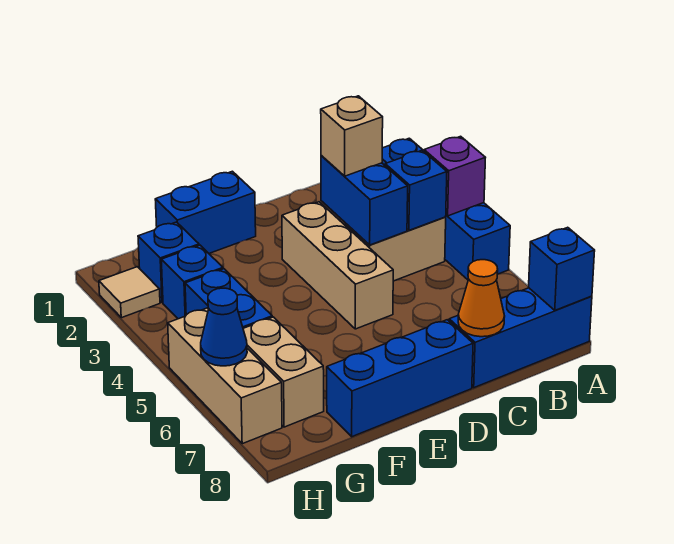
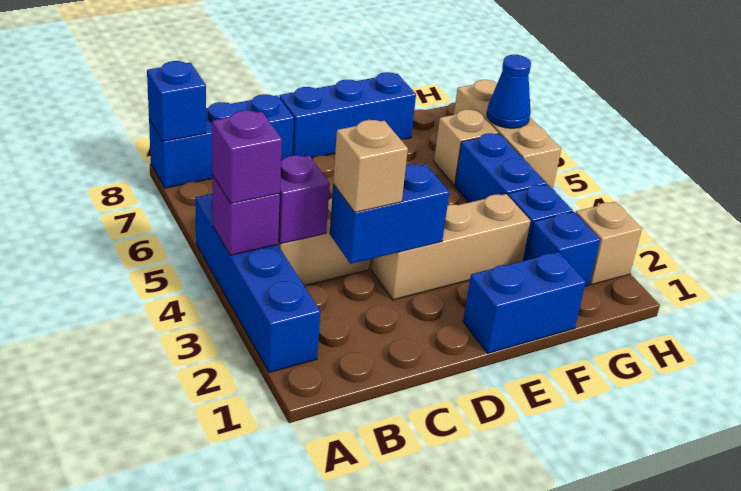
none -> purple 1x1 brick [212,111,282,204]
blue 1x1 brick [385,150,447,230] -> purple 1x1 brick [278,156,330,244]
blue 1x2 brick [321,155,408,245] -> blue 1x2 brick turned to [330,164,449,264]
orange 1x1 cone [458,260,505,337] -> none
tan 1x3 brick [282,202,393,329] -> tan 1x3 brick turned to [372,194,530,300]
tan 1x2 brick [243,317,324,427] -> tan 1x1 brick [434,110,498,185]
tan 1x1 tile [99,267,160,318] -> tan 1x1 brick [576,202,642,285]

